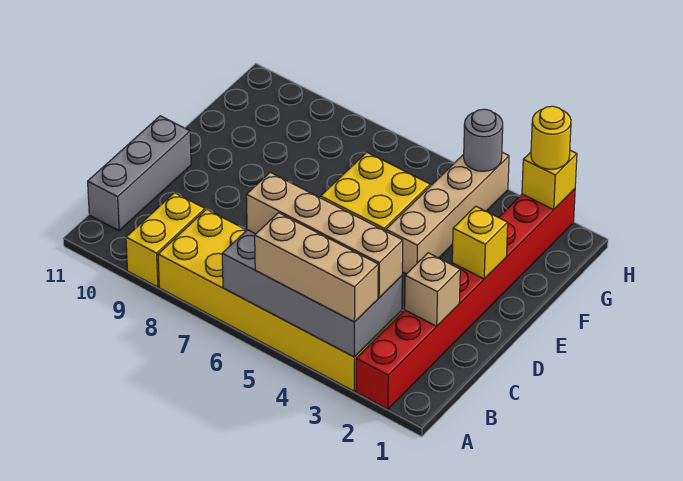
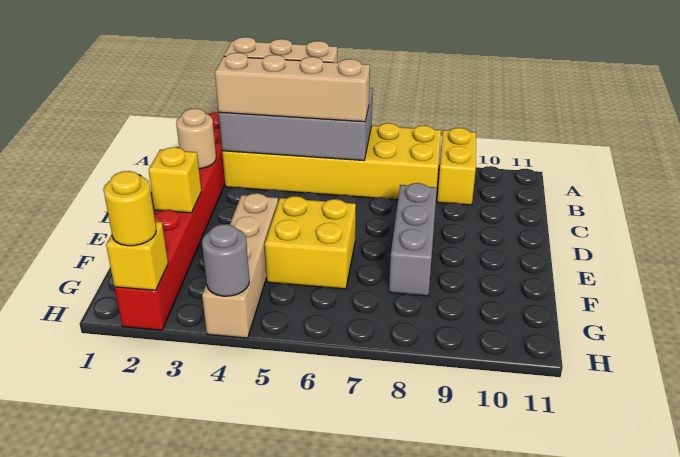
grey 1x3 brick [88,116,191,231] -> grey 1x3 brick moved to [389,183,437,296]
tan 1x1 brick [405,253,460,326] -> tan 1x1 round brick [176,109,216,169]

